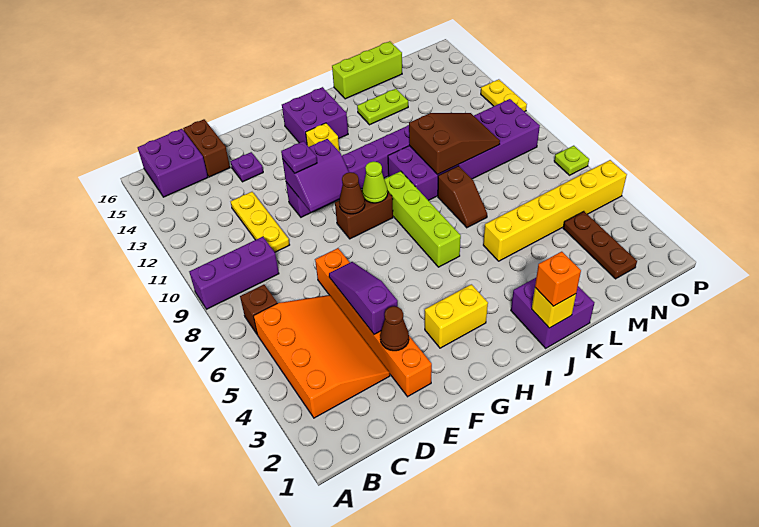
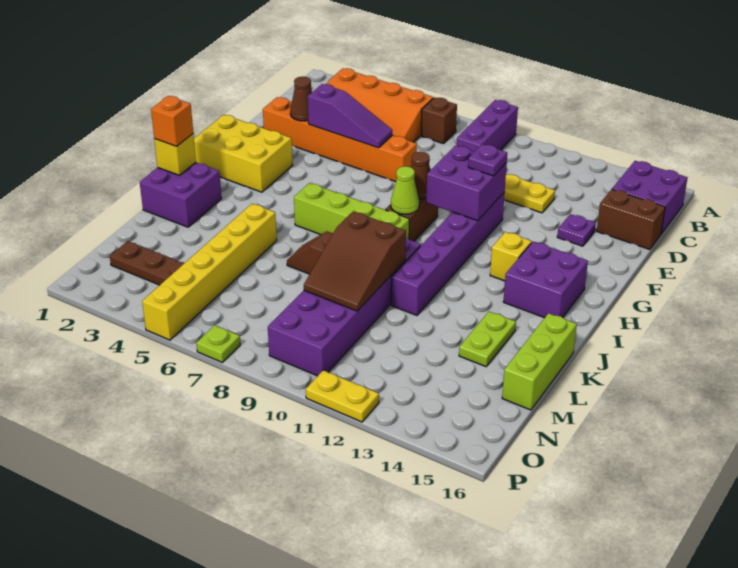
purple 2x2 slope [282,139,349,212] -> purple 2x2 brick [426,146,507,221]
yellow 1x2 brick [425,284,488,348] -> yellow 2x3 brick [194,115,292,192]

